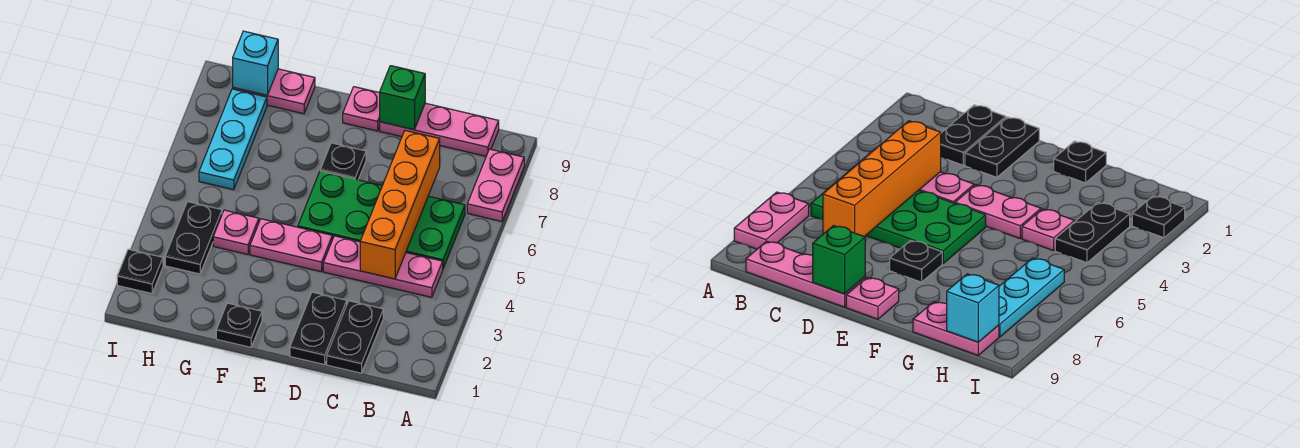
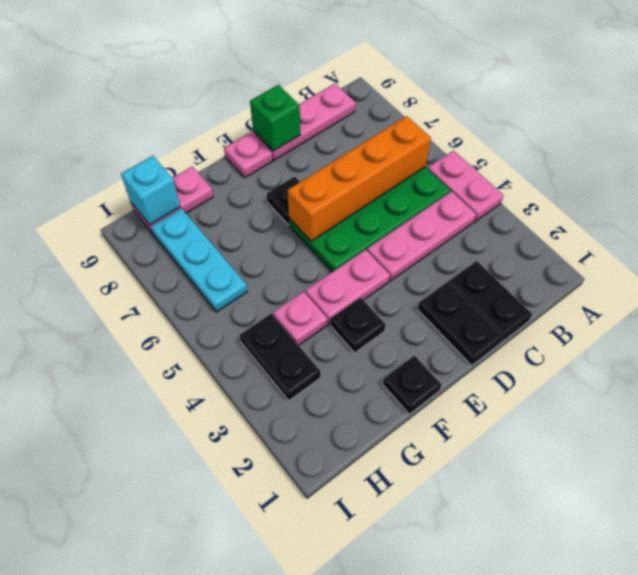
pink 1x2 plate [467,149,524,221] -> pink 1x2 plate moved to [428,151,503,221]
orange 1x4 brick [360,131,440,279] -> orange 1x4 brick turned to [287,116,431,241]
black 1x1 plate [117,249,163,294] -> black 1x1 plate moved to [330,298,386,353]

